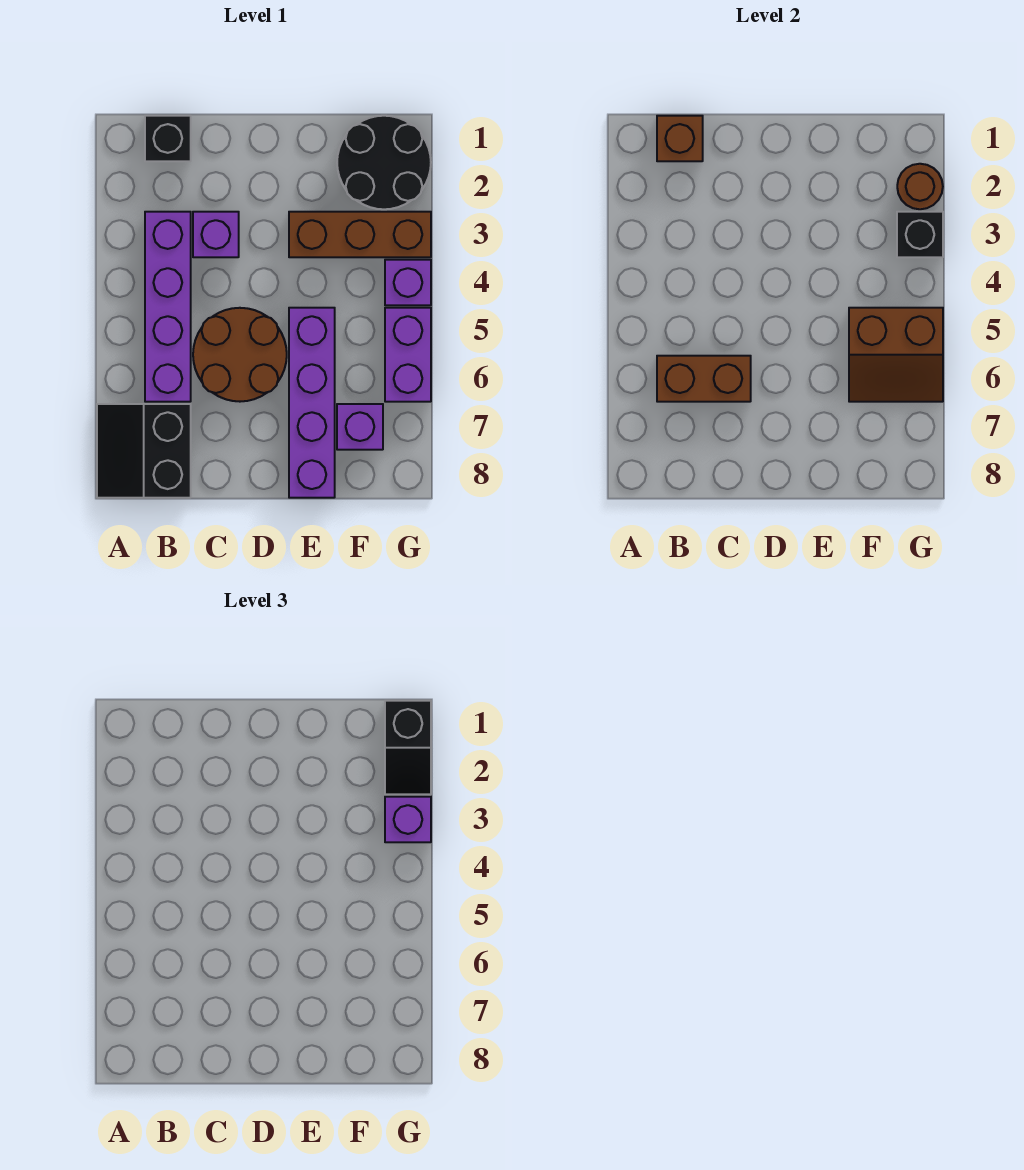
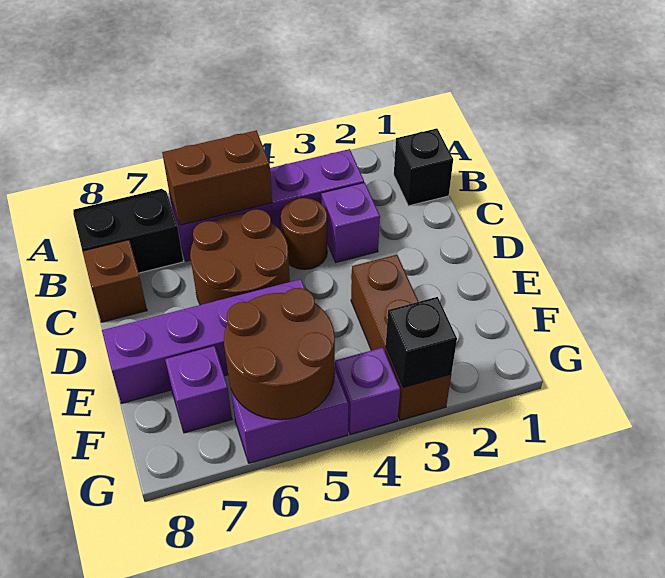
brown 1x1 brick [657,116,703,161] -> brown 1x1 brick moved to [82,240,147,322]
brown 1x2 brick [657,356,751,402] -> brown 1x2 brick turned to [162,130,272,225]
black 2x2 round brick [337,116,431,209] -> none
brown 2x2 slope [849,308,943,402] -> brown 2x2 round brick [224,288,335,420]
black 1x2 slope [385,701,431,794] -> none
brown 1x1 round brick [897,164,943,209] -> brown 1x1 round brick moved to [281,198,328,270]
purple 1x1 brick [385,797,431,842] -> none

